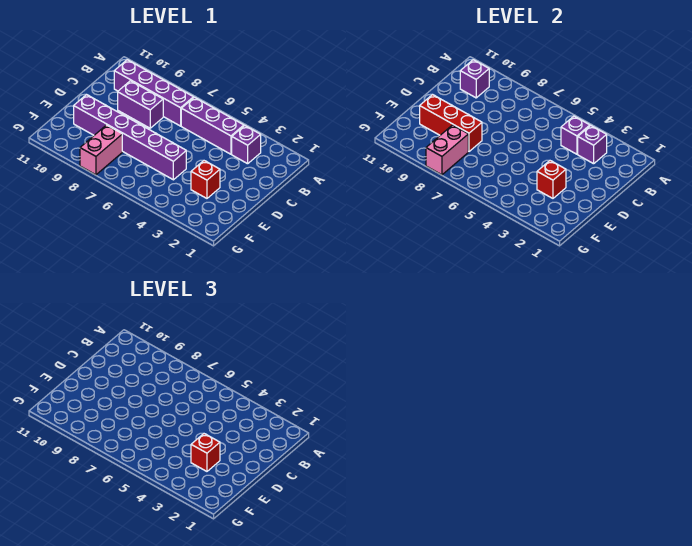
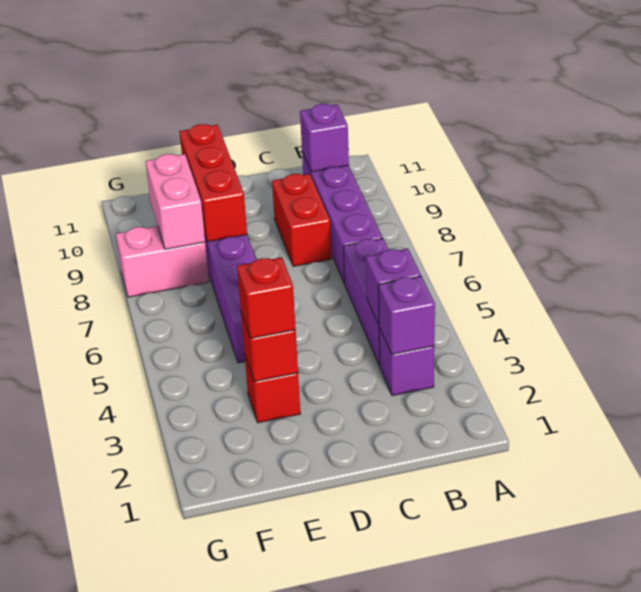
purple 1x2 brick [118,81,163,128] -> red 1x2 brick [272,174,332,266]
pink 1x2 brick [426,125,468,175] -> pink 1x2 brick turned to [146,154,205,249]

